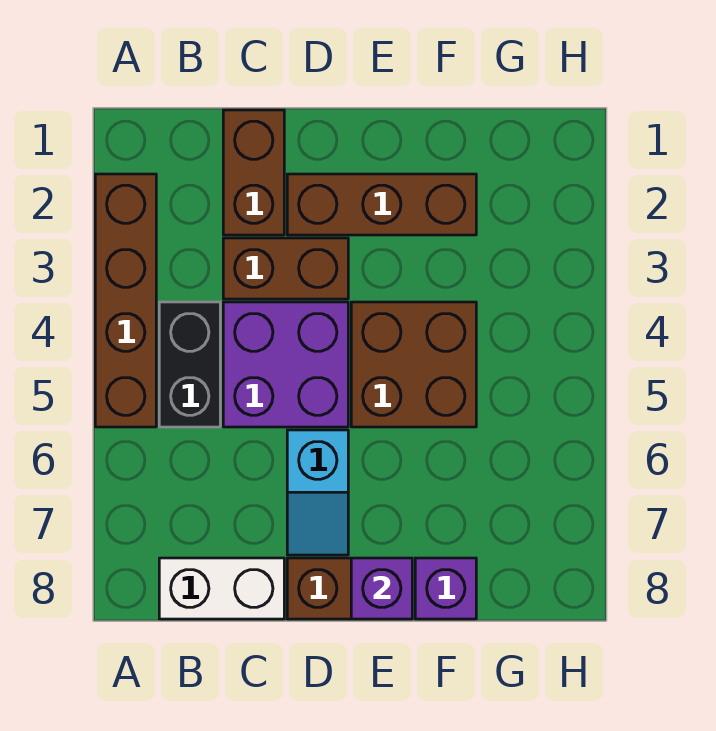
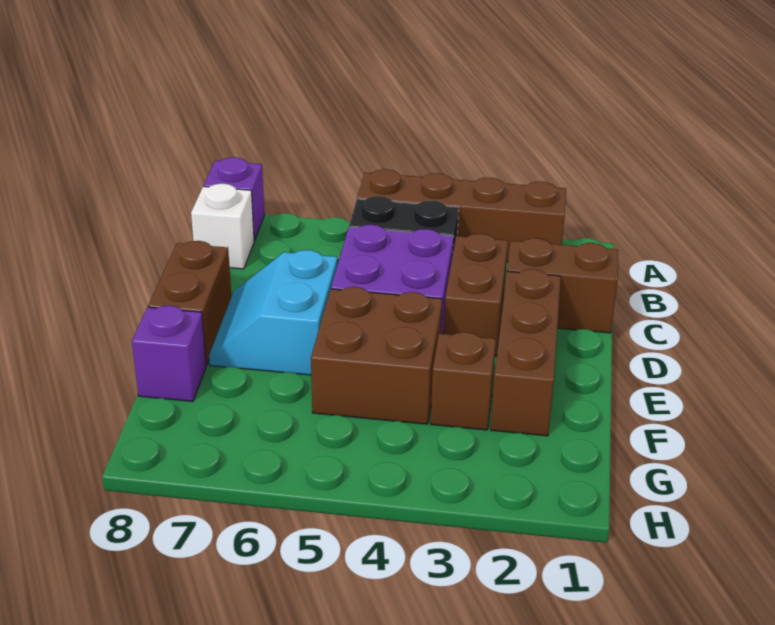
white 1x2 brick [159,558,284,619] -> white 1x1 brick [191,184,254,269]
cyan 1x2 slope [287,430,348,555] -> cyan 2x2 slope [209,250,337,375]
purple 1x1 brick [351,558,412,619] -> purple 1x1 brick moved to [204,157,264,241]
none -> brown 1x1 brick [431,332,496,430]

